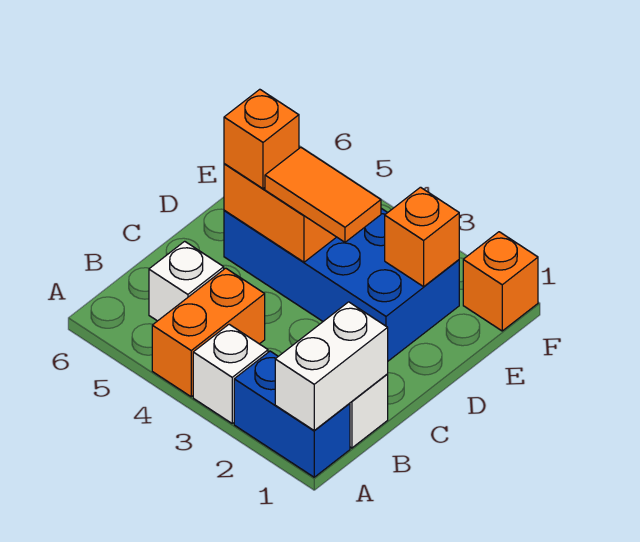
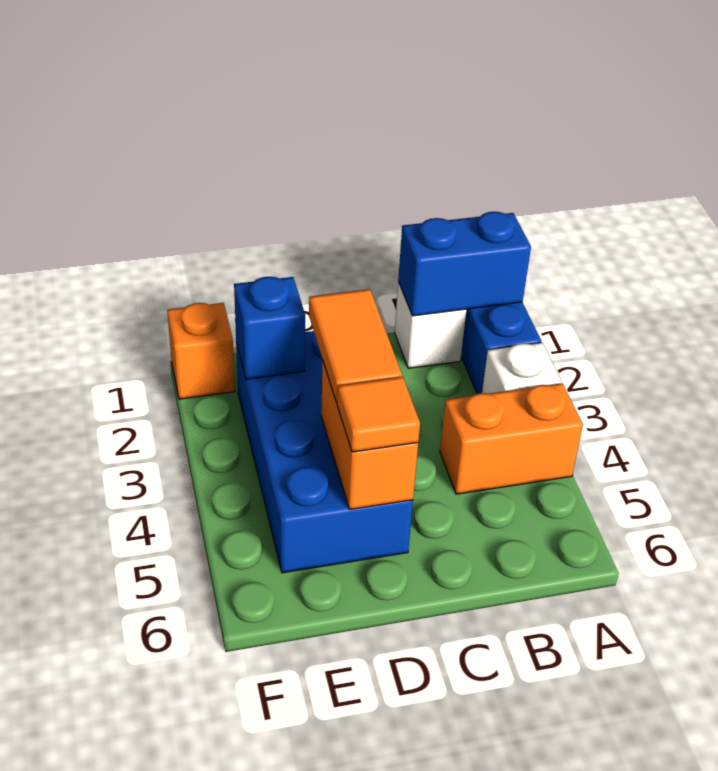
white 1x2 brick [275,302,388,431] -> blue 1x2 brick [398,212,531,316]
white 1x1 brick [149,241,224,321] -> none
orange 1x1 brick [224,89,299,189] -> orange 1x1 tile [337,377,420,452]
orange 1x1 brick [385,187,459,287] -> blue 1x1 brick [234,277,305,379]

